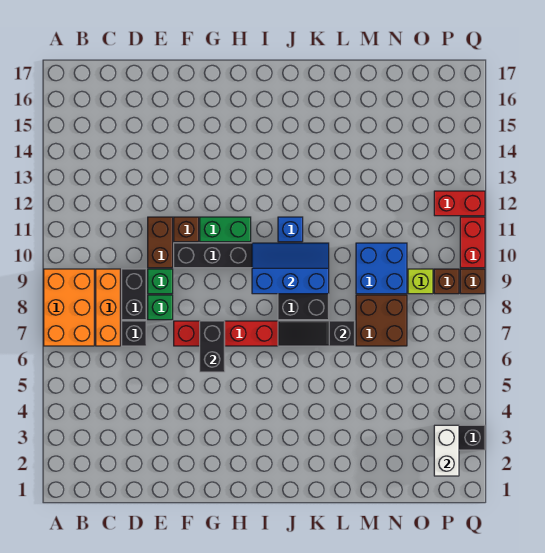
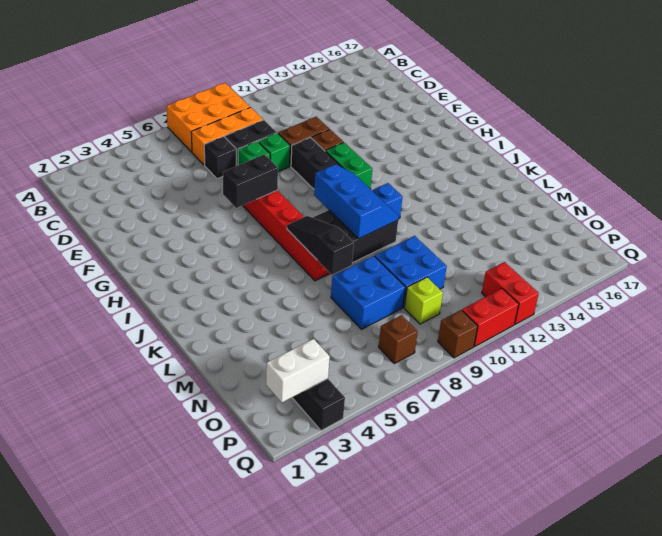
brown 2x2 brick [356,295,407,346] -> blue 2x2 brick [331,256,405,329]
brown 1x1 brick [434,269,459,294] -> brown 1x1 brick moved to [379,315,418,364]

